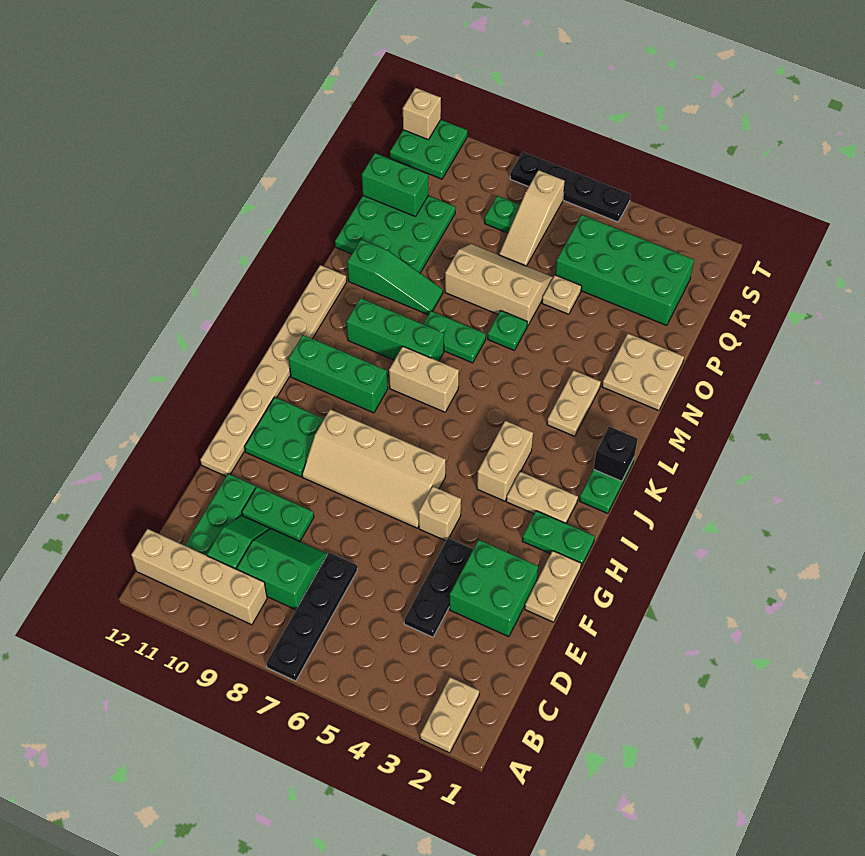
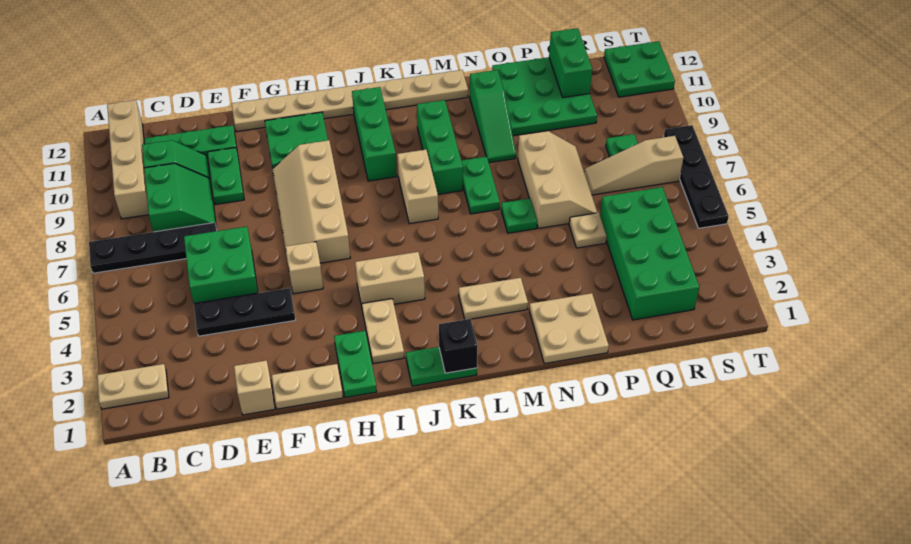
green 2x2 brick [449,540,538,637] -> green 2x2 brick moved to [184,227,258,303]
tan 1x1 brick [403,88,441,139] -> tan 1x1 brick moved to [234,360,275,415]

